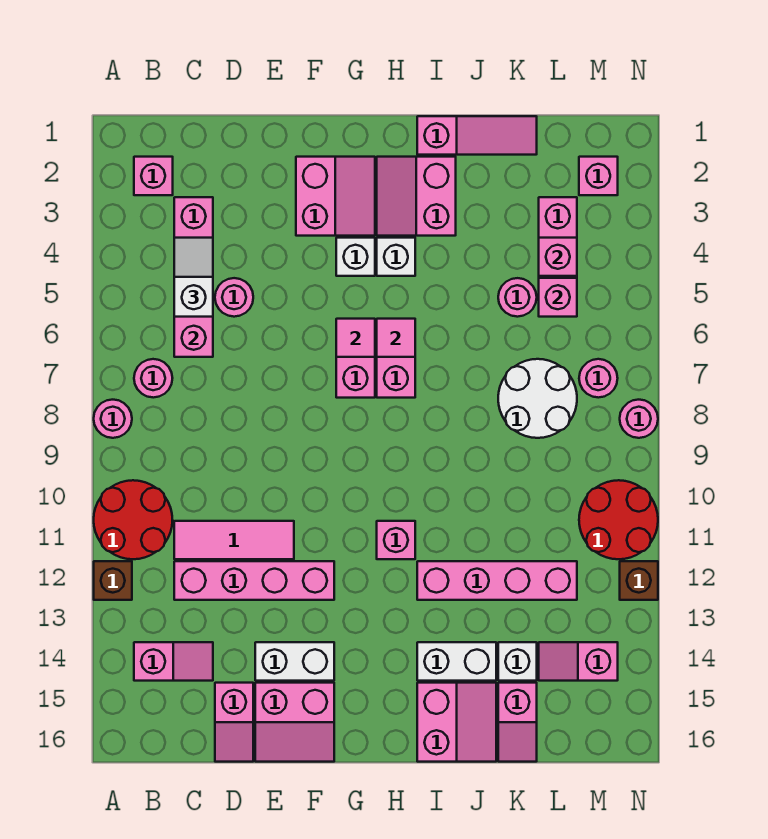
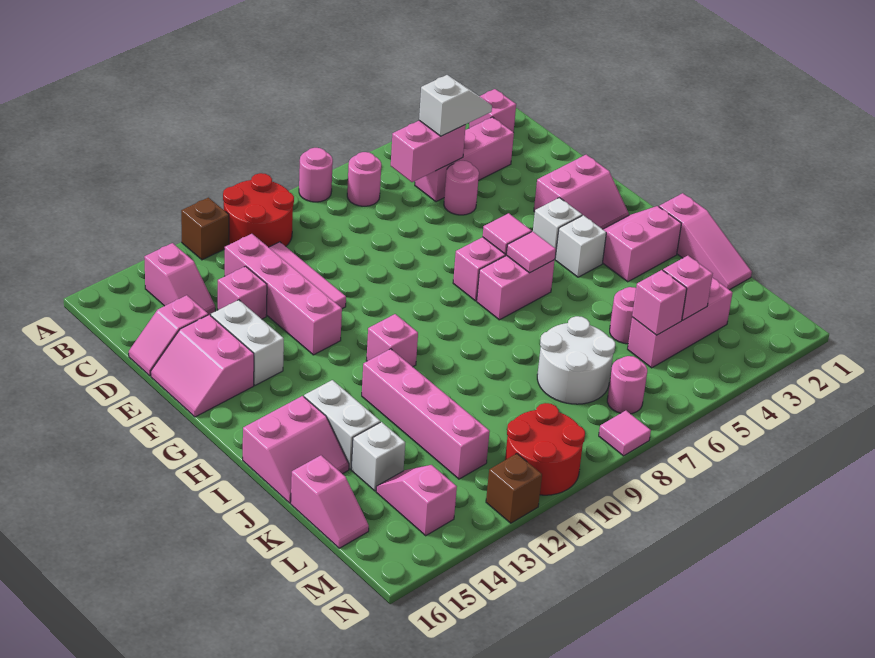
pink 1x2 slope [498,683,537,762] -> pink 1x2 slope turned to [291,455,369,548]
pink 1x1 brick [579,157,618,195] -> pink 1x1 brick moved to [218,266,267,319]
pink 1x1 round brick [620,400,658,438] -> pink 1x1 tile [599,411,651,456]

